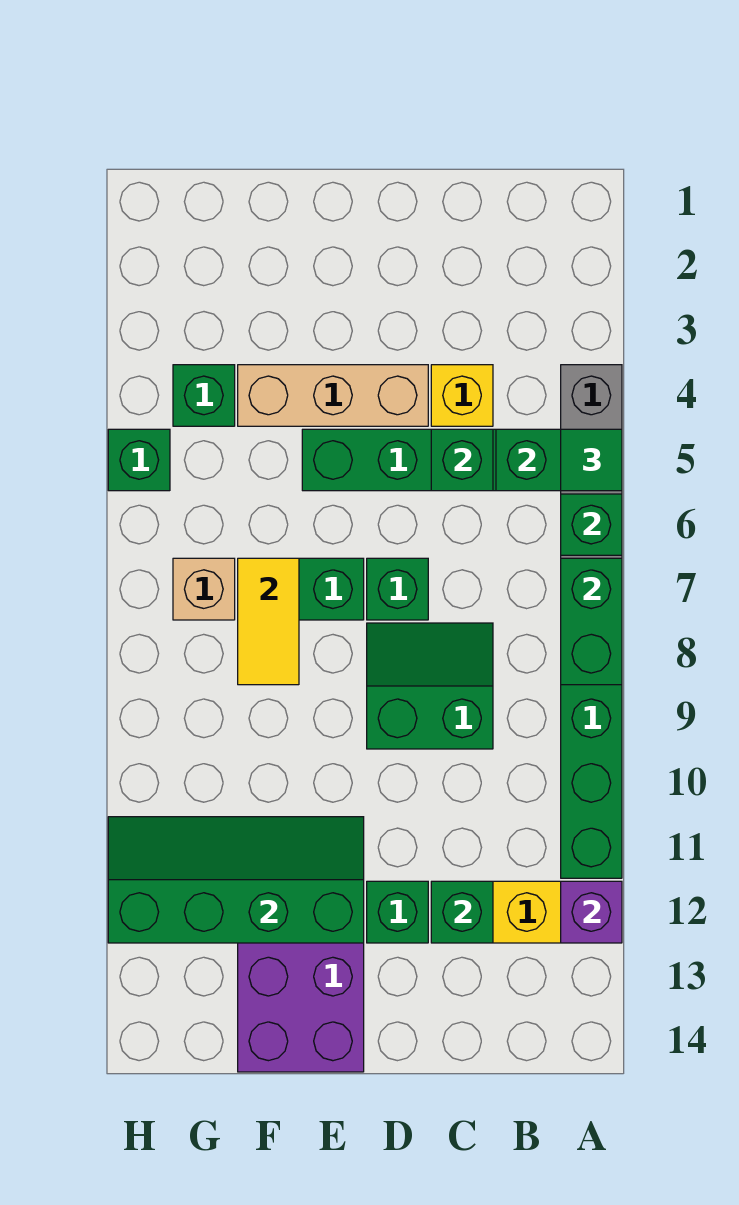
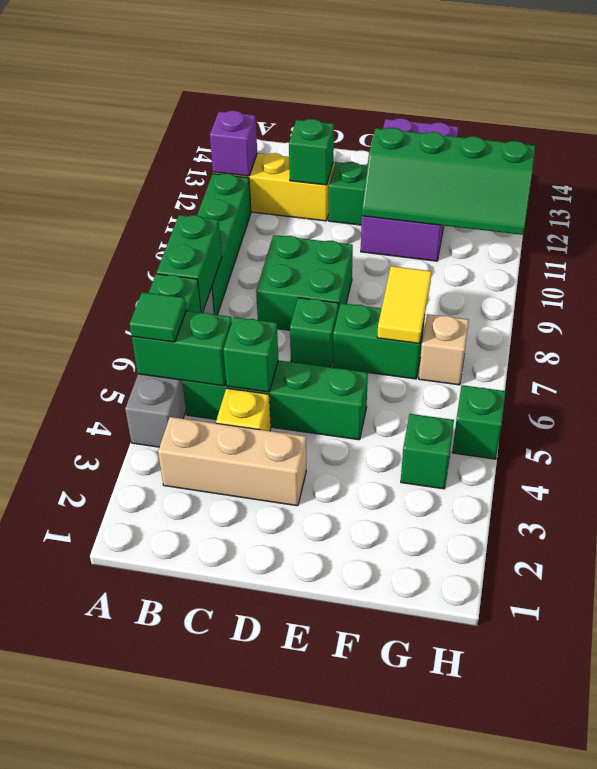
green 2x2 slope [367,623,493,749] -> green 2x2 brick [256,235,353,330]
tan 1x3 brick [238,365,428,426] -> tan 1x3 brick moved to [158,417,306,506]

